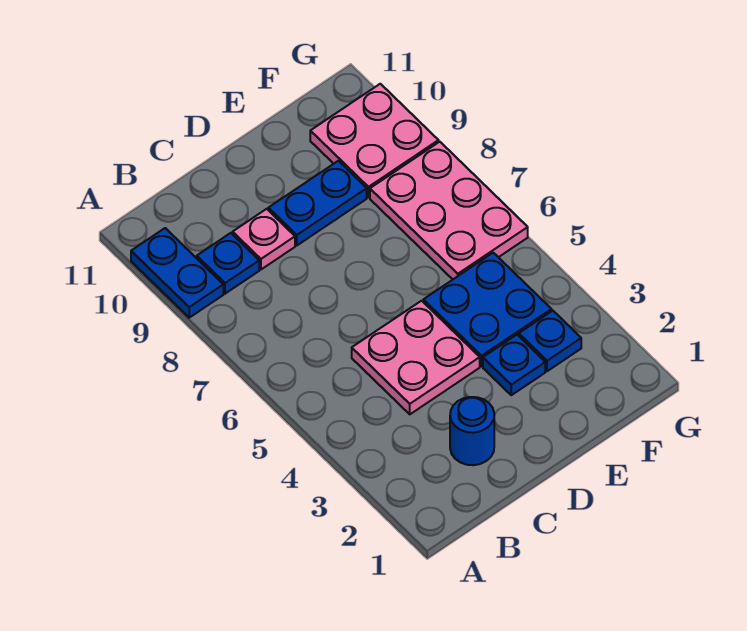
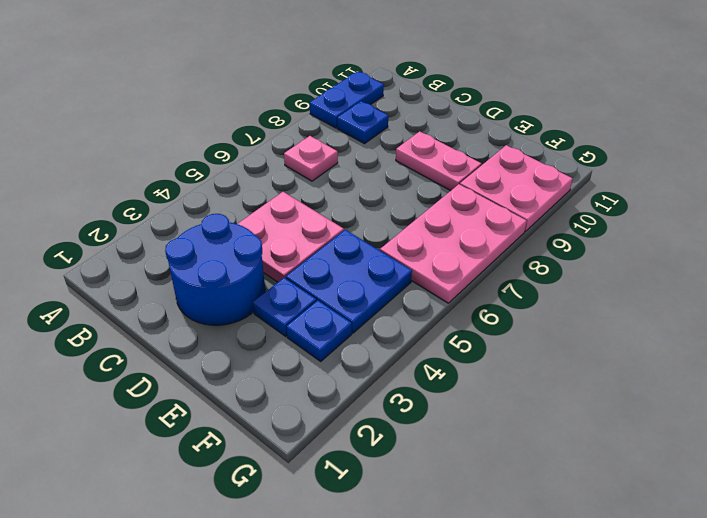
blue 1x1 round brick [450,397,494,465] -> blue 2x2 round brick [165,214,265,325]
pink 1x1 plate [233,209,295,269] -> pink 1x1 plate moved to [284,136,338,181]
blue 1x2 plate [268,161,367,245] -> pink 1x2 plate [396,131,481,191]

